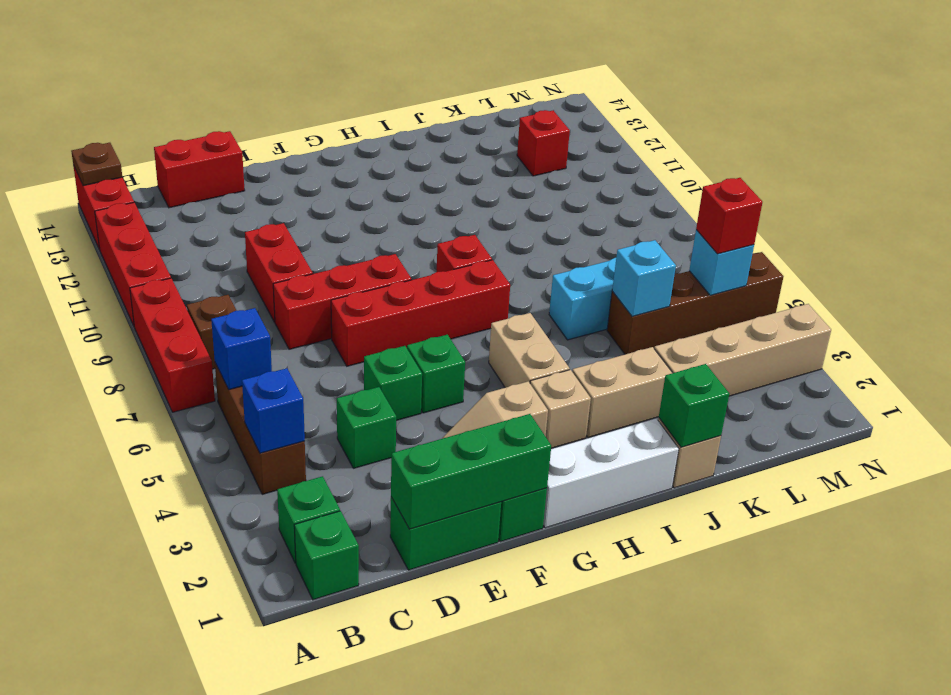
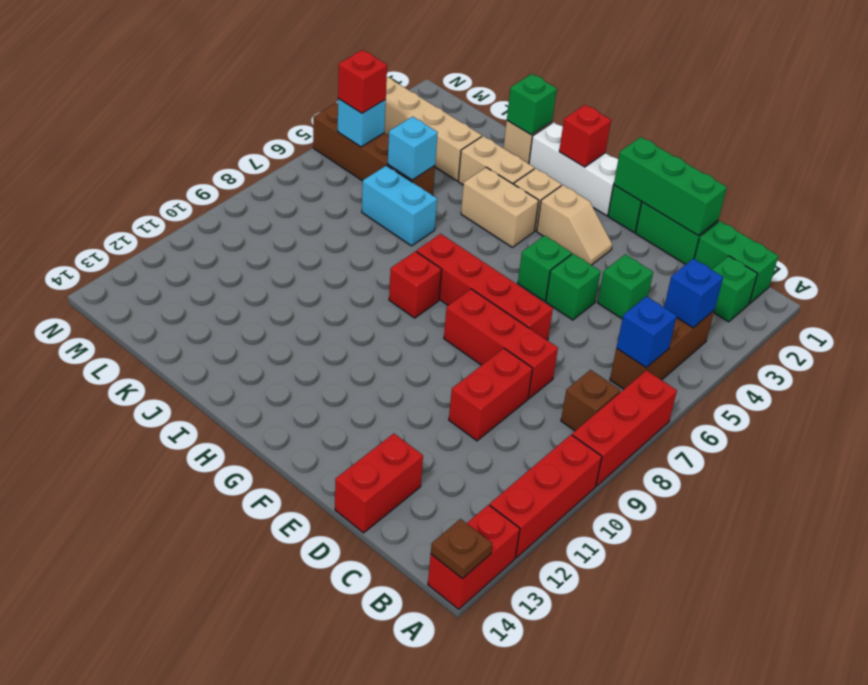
green 1x1 brick [294,511,359,600] -> green 1x2 brick [694,221,778,304]
red 1x2 brick [154,131,245,208] -> red 1x2 brick turned to [335,434,423,533]
tan 1x2 brick [489,313,570,388] -> tan 1x2 brick turned to [461,167,539,247]
red 1x1 brick [517,110,570,176] -> red 1x1 brick moved to [559,105,611,167]

